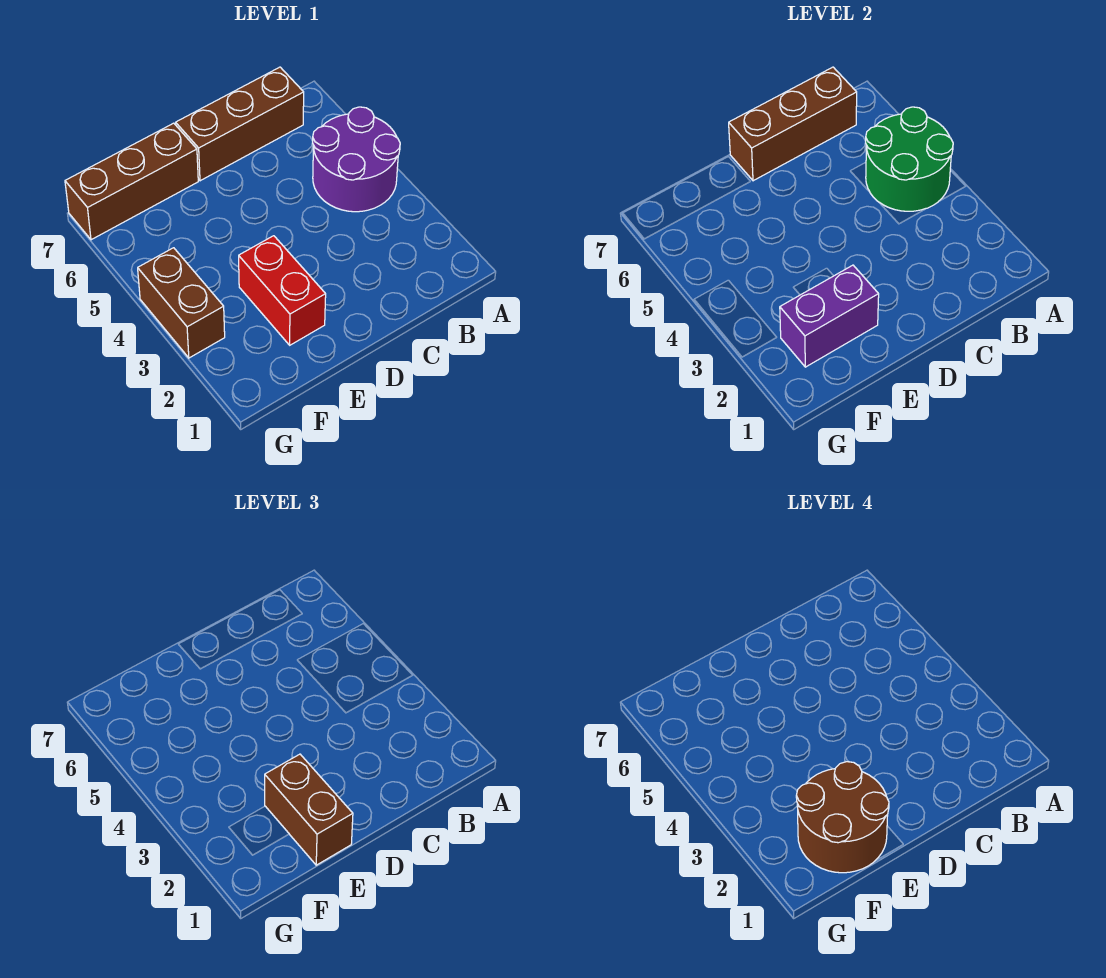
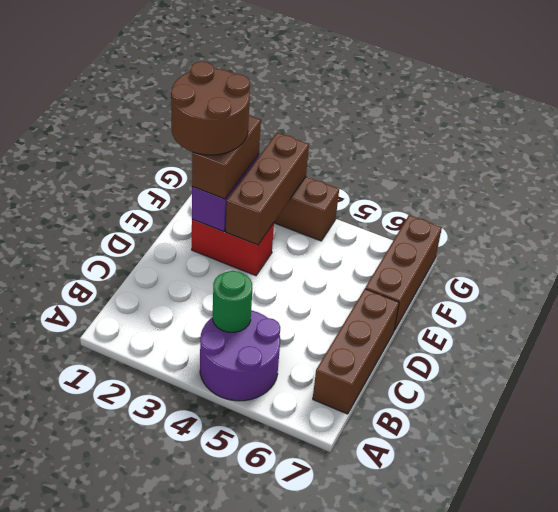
green 2x2 round brick [866,107,953,211] -> green 1x1 round brick [213,271,253,332]
brown 1x3 brick [729,67,857,181] -> brown 1x3 brick moved to [226,132,309,245]
brown 1x2 brick [265,754,353,865] -> brown 1x2 brick turned to [192,116,261,199]

